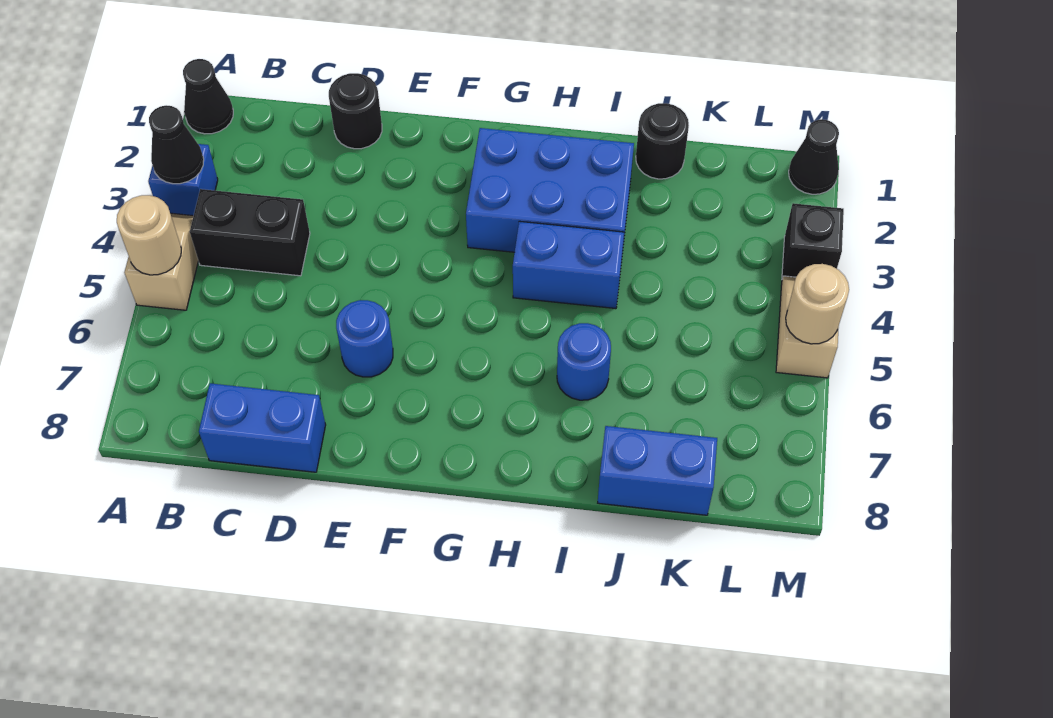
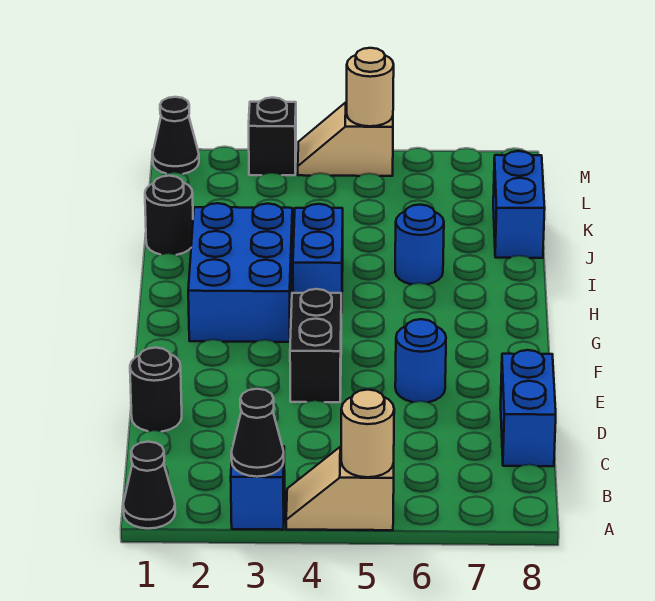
black 1x2 brick [190,189,310,276] -> black 1x2 brick moved to [290,289,341,402]

